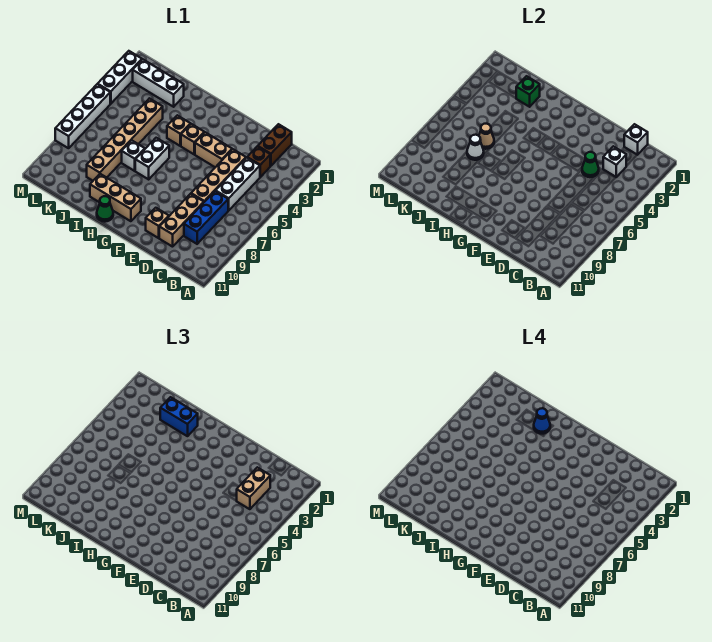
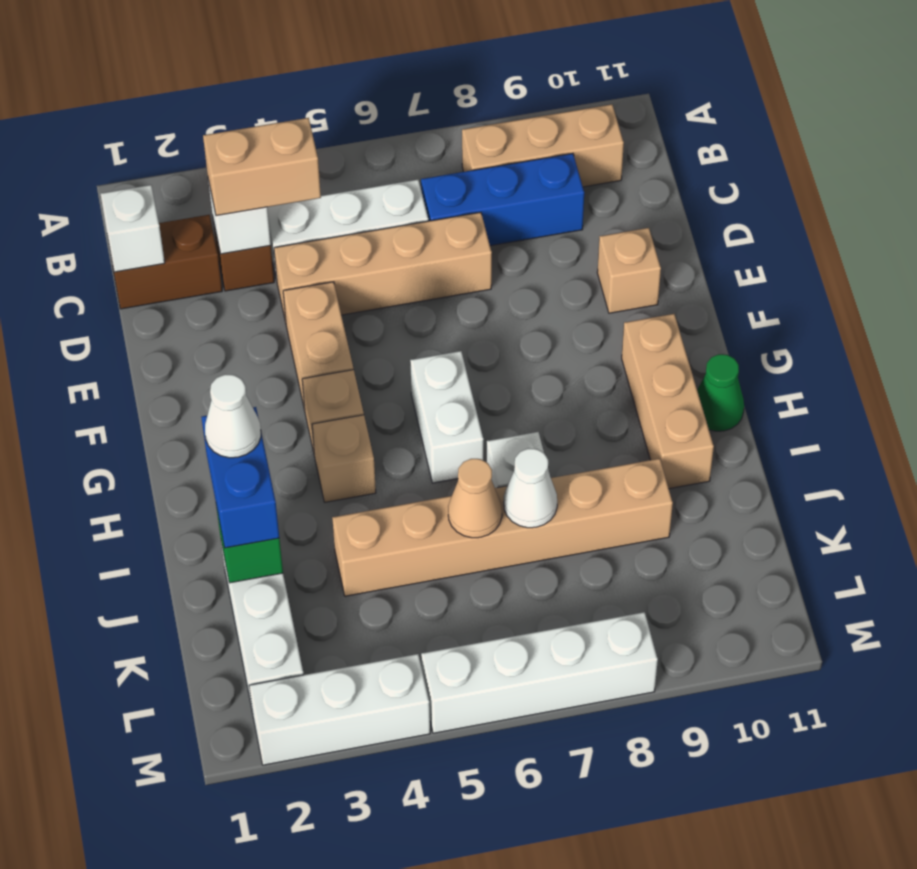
green 1x1 cone [582,152,599,177] -> none
tan 1x3 brick [159,194,204,247] -> tan 1x3 brick moved to [462,104,624,187]
white 1x2 brick [135,138,169,179] -> white 1x2 brick turned to [410,351,484,483]
blue 1x1 cone [534,408,550,434] -> white 1x1 cone [205,374,261,458]

